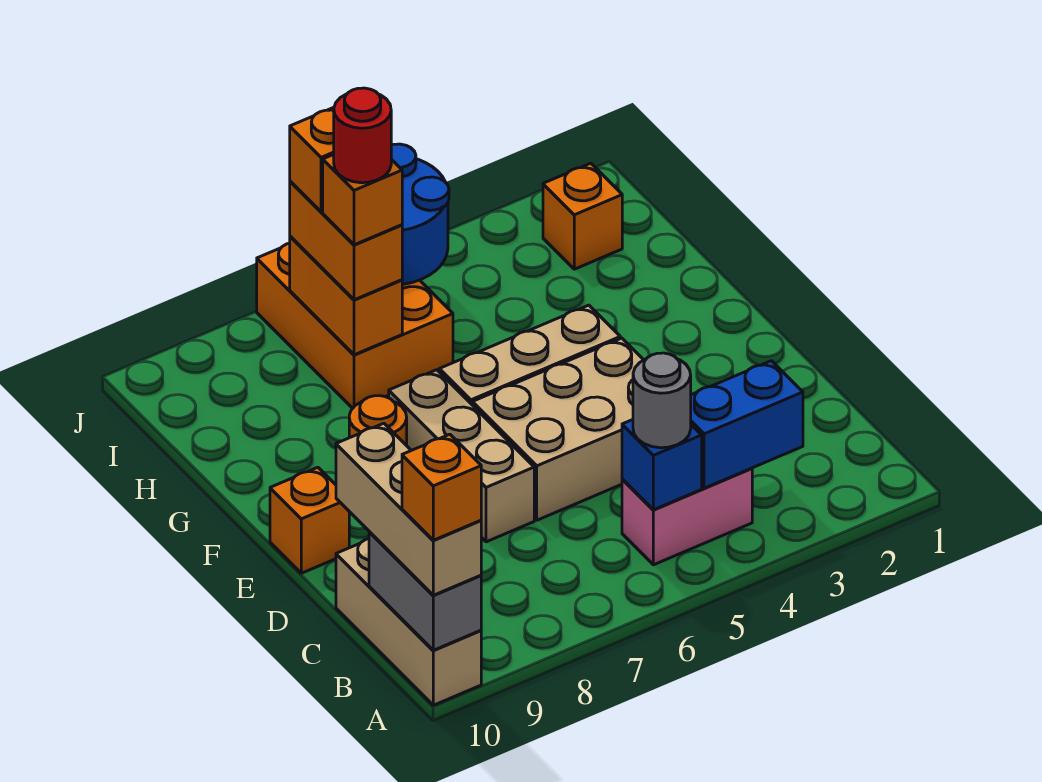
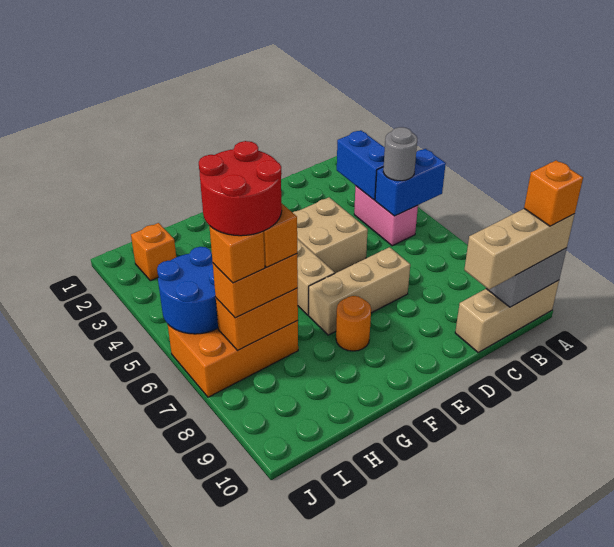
blue 1x1 brick [622,420,702,510] -> blue 1x2 brick [375,149,446,216]
tan 2x3 brick [472,338,643,520] -> tan 2x2 brick [293,197,368,273]
orange 1x1 brick [270,467,349,573] -> none
red 1x1 round brick [334,88,391,183] -> red 2x2 round brick [199,141,282,236]

